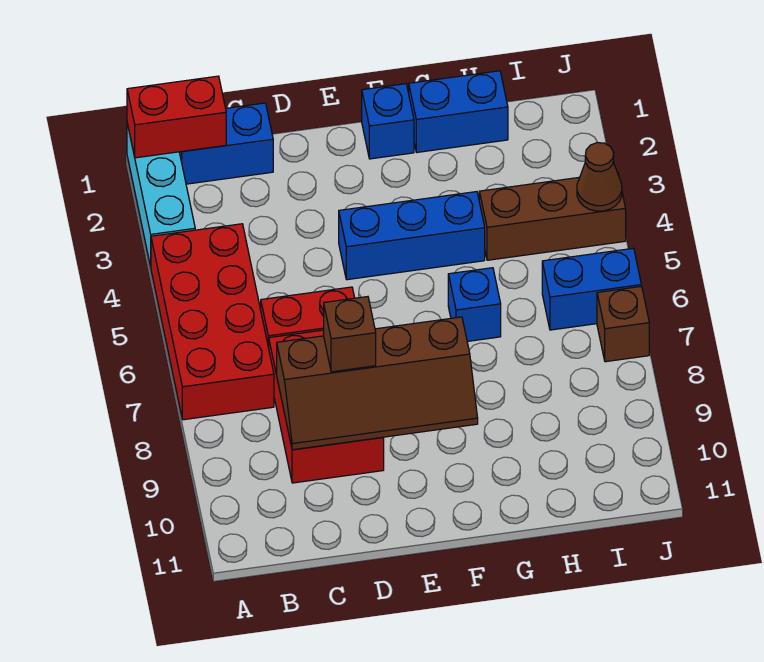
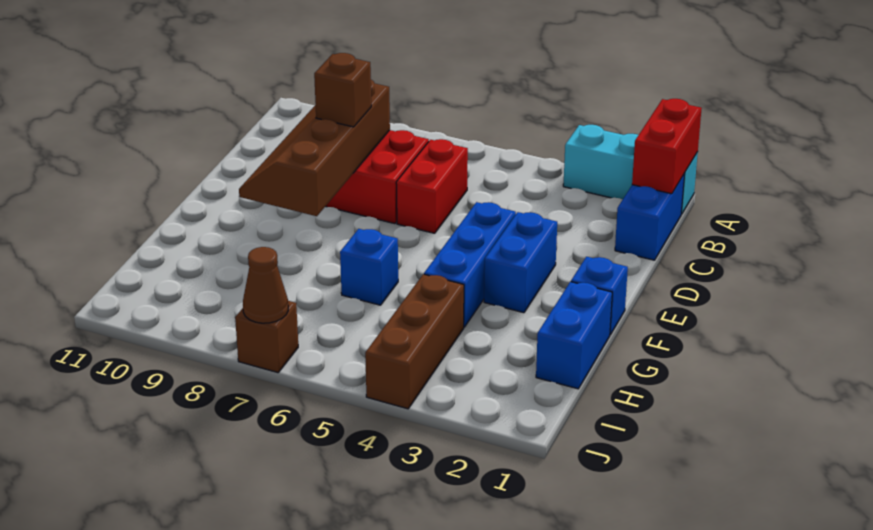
red 2x4 brick [151,224,274,420] -> none
blue 1x2 brick [542,248,641,330] -> blue 1x2 brick moved to [484,212,557,313]
brown 1x1 cone [577,143,622,211] -> brown 1x1 cone moved to [243,247,288,323]

